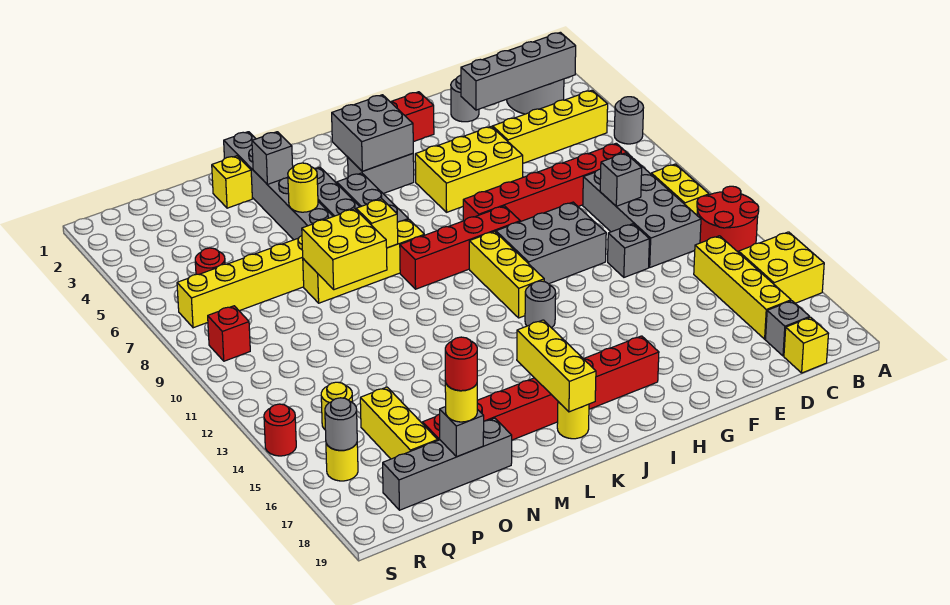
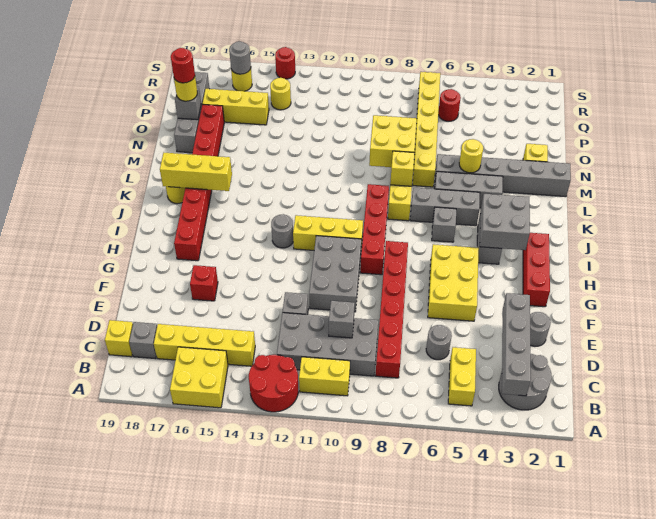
grey 1x1 round brick [614,97,644,144] -> grey 1x1 round brick moved to [426,325,452,360]
yellow 1x4 brick [493,90,608,163] -> yellow 1x2 brick [448,347,476,406]
grey 1x1 brick [252,132,293,184] -> grey 1x1 brick moved to [432,207,456,242]
red 1x1 brick [208,306,250,361] -> red 1x1 brick moved to [190,265,218,301]

